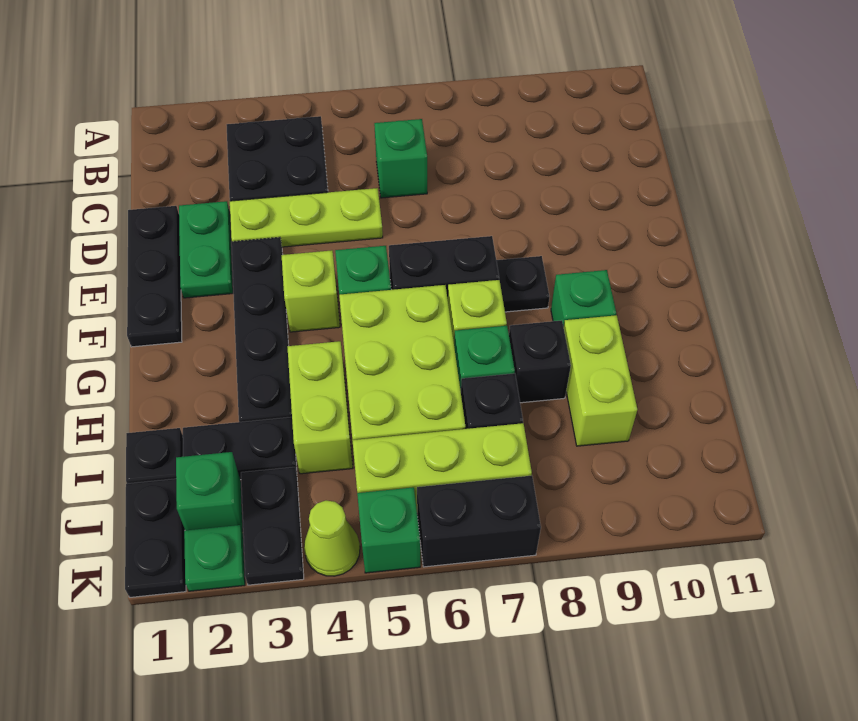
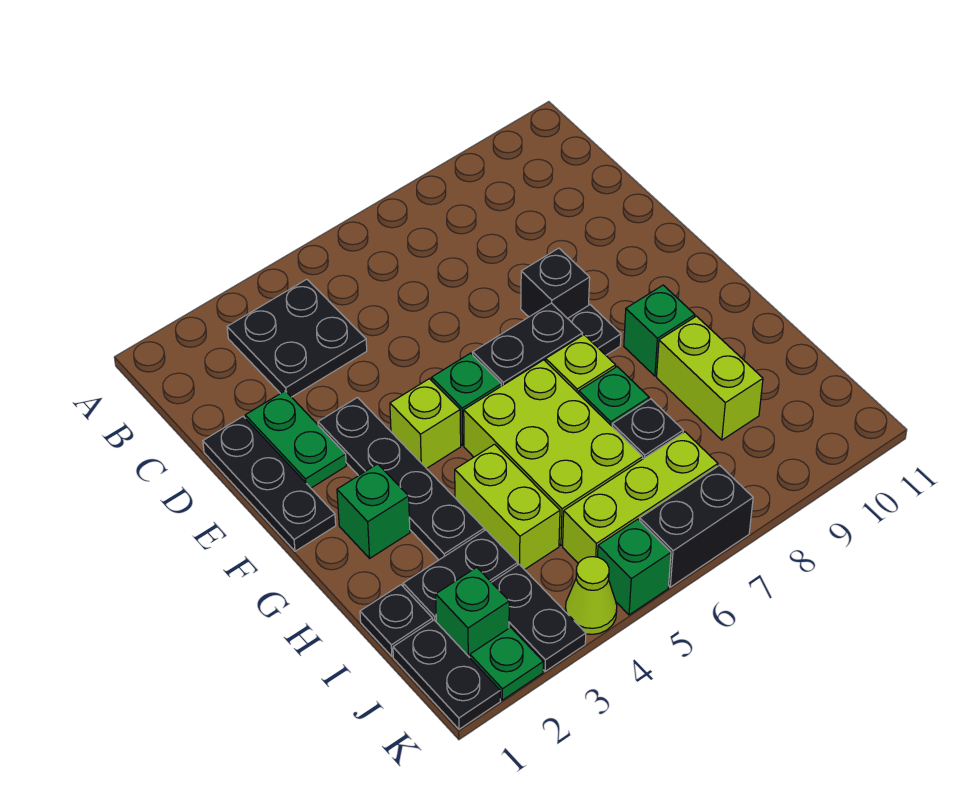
green 1x1 brick [374,119,427,198] -> green 1x1 brick moved to [337,464,410,558]
lime 1x3 plate [230,188,383,247] -> none
black 1x1 brick [509,320,571,403] -> black 1x1 brick moved to [521,248,590,319]

